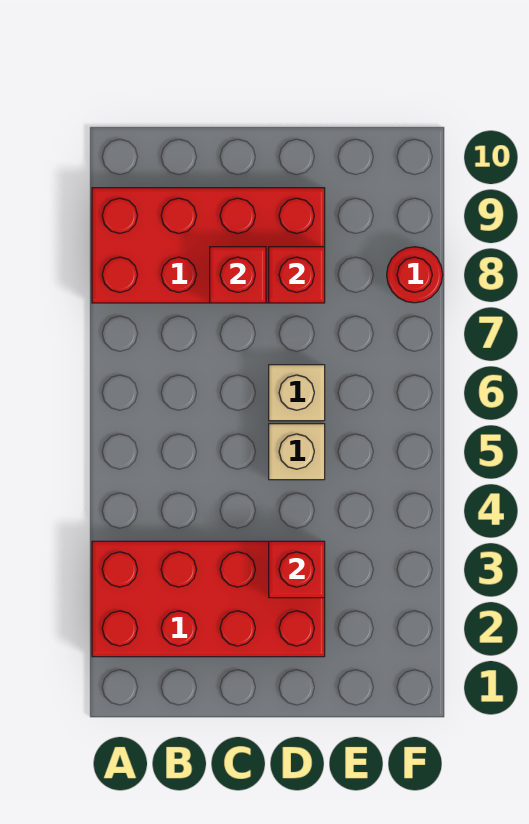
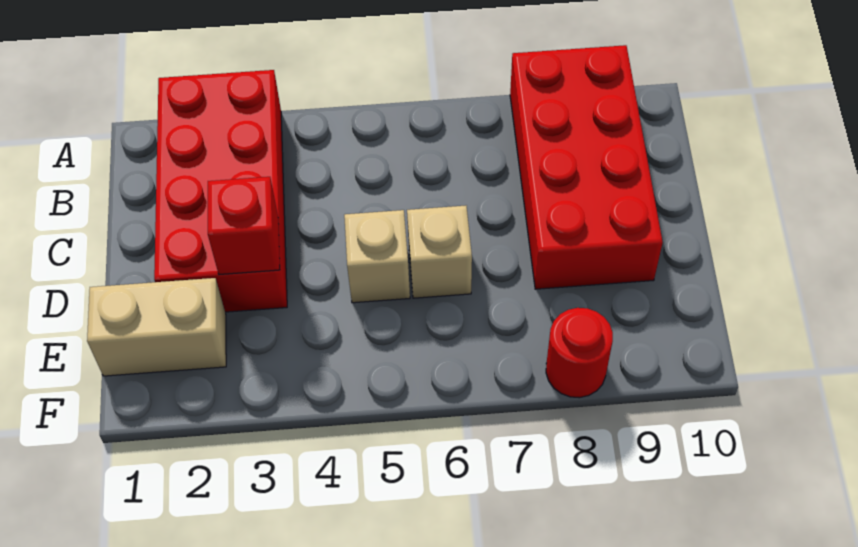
red 1x1 brick [210,247,266,303] -> none
red 1x1 brick [269,247,325,303] -> none
none -> tan 1x2 brick [87,278,226,376]

